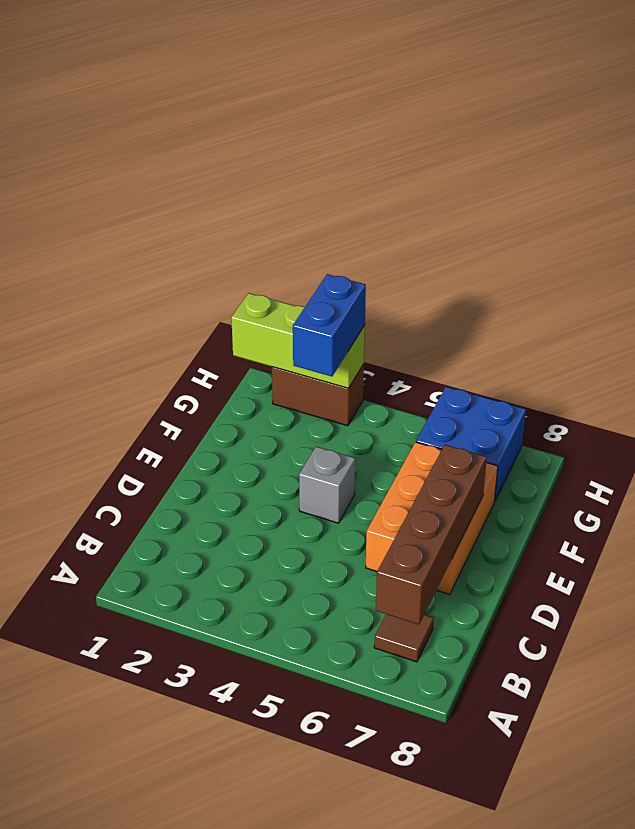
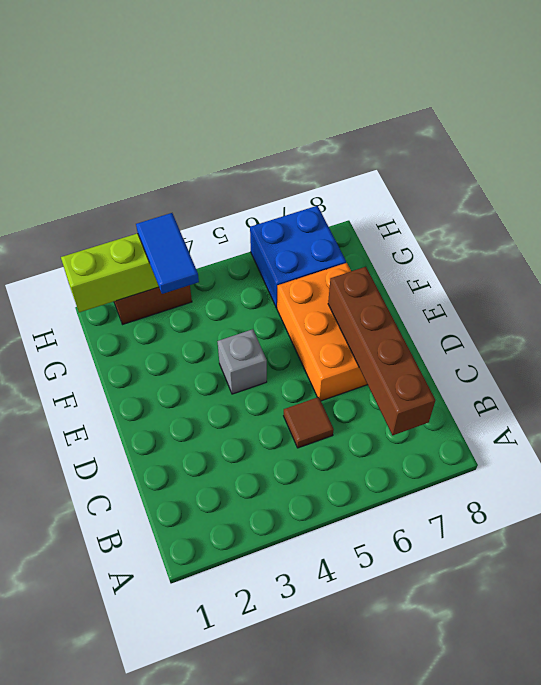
brown 1x1 tile [374,614,434,662] -> brown 1x1 tile moved to [284,397,334,448]
blue 1x2 brick [293,274,366,376] -> blue 1x2 tile [136,213,199,294]

